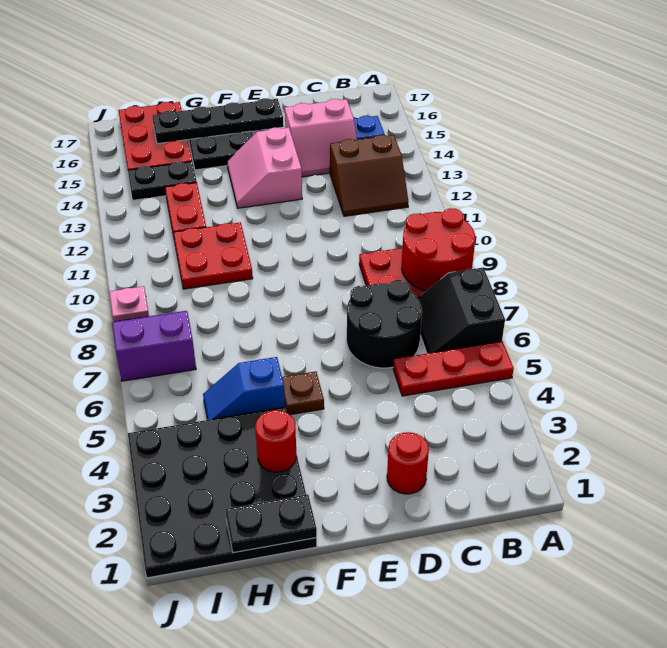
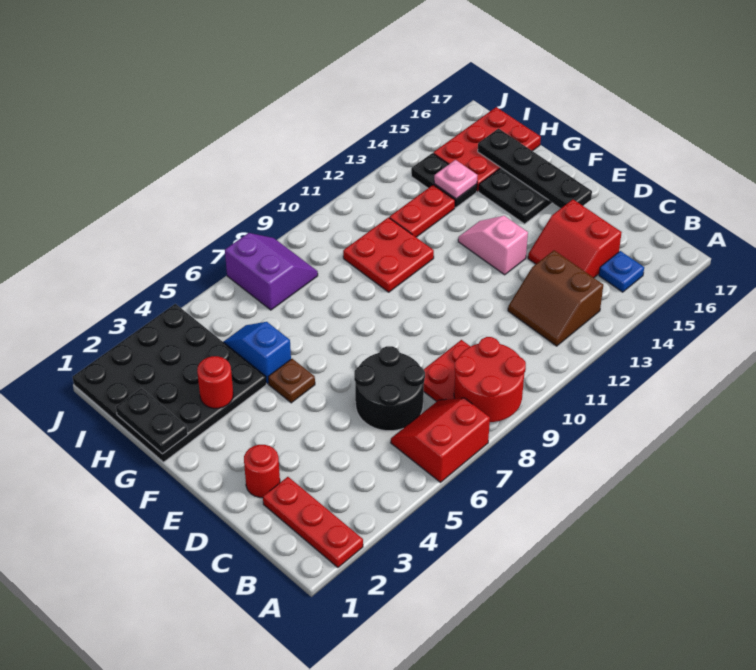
red 1x3 plate [393,341,514,396] -> red 1x3 plate moved to [263,477,363,567]
black 2x2 slope [418,268,505,353] -> red 2x2 slope [391,398,490,482]
pink 2x2 slope [285,99,357,177] -> red 2x2 slope [528,200,622,278]
pink 2x2 slope [227,127,302,208] -> pink 1x2 slope [458,216,528,275]
pink 1x1 plate [109,286,149,322] -> pink 1x1 plate moved to [434,160,478,199]

